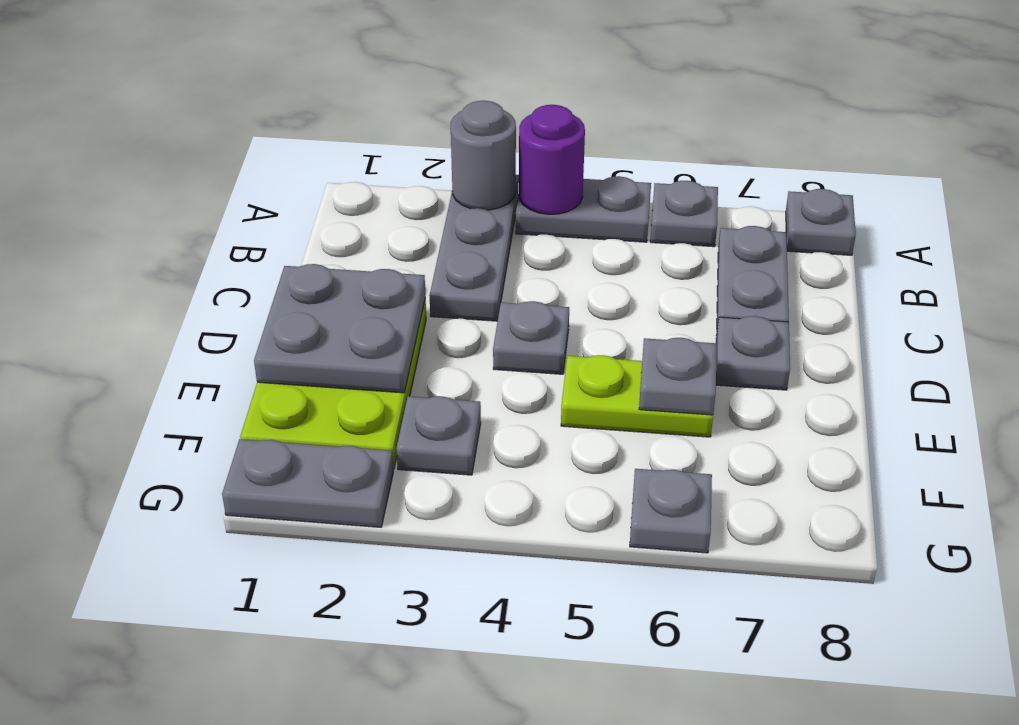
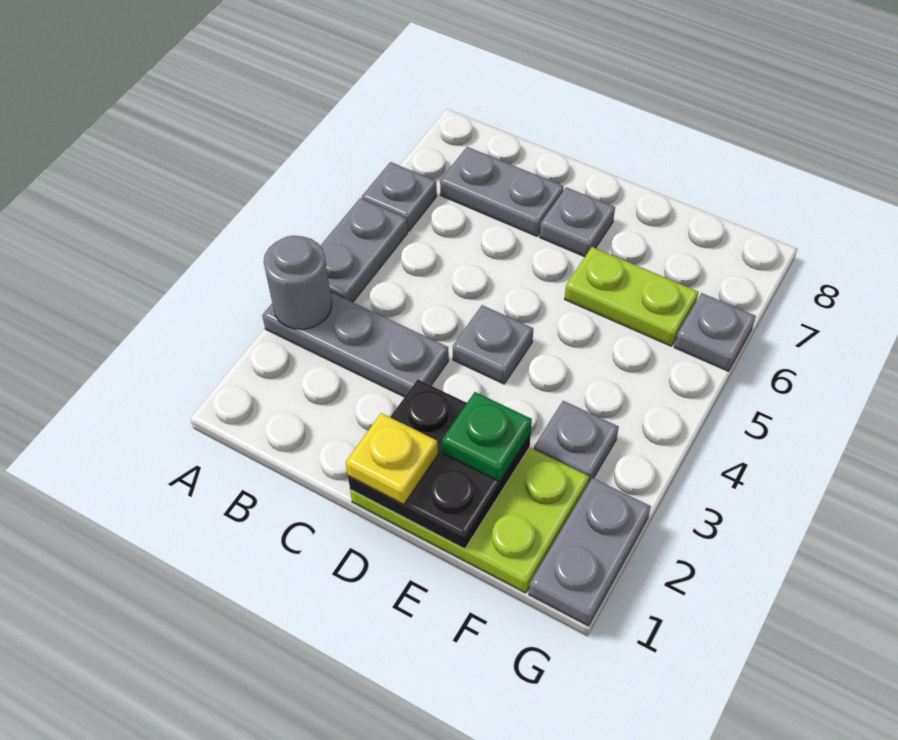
purple 1x1 round brick [519,105,585,214] -> none
grey 1x1 plate [786,189,856,255] -> none
grey 2x2 plate [254,264,426,393] -> black 2x2 plate [348,379,531,549]
none -> yellow 1x1 plate [346,413,438,505]
none -> green 1x1 plate [442,392,532,482]
lime 1x2 plate [561,355,713,437] -> lime 1x2 plate turned to [565,247,699,346]
grey 1x1 plate [639,338,717,415] -> none

